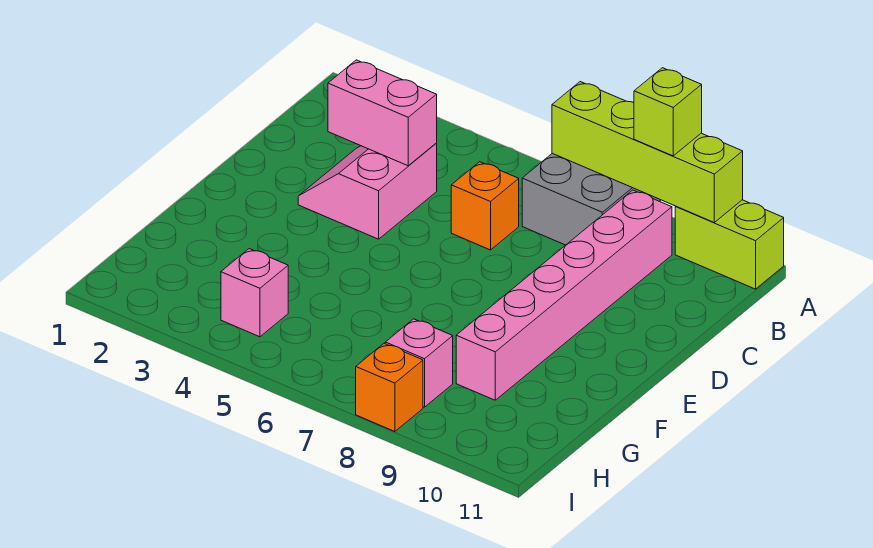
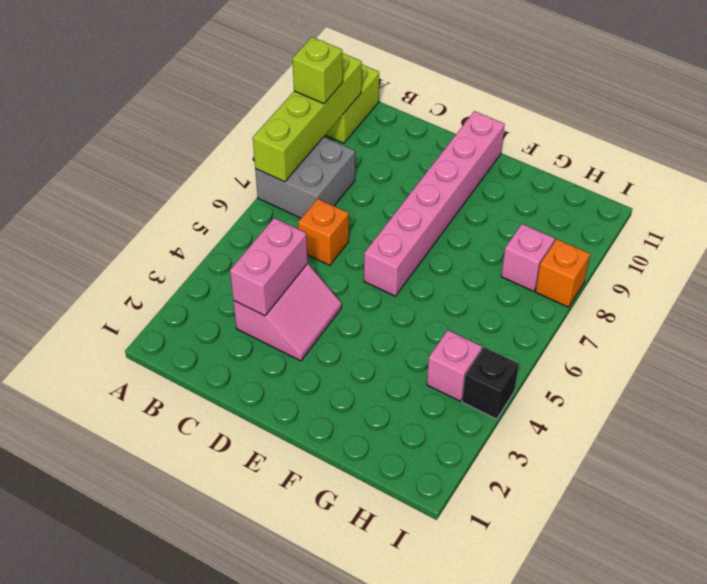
pink 1x6 brick [456,190,672,400] -> pink 1x6 brick turned to [364,111,505,296]
pink 2x2 slope [298,144,437,239] -> pink 2x2 slope turned to [233,264,342,361]
none -> black 1x1 brick [462,347,519,419]

